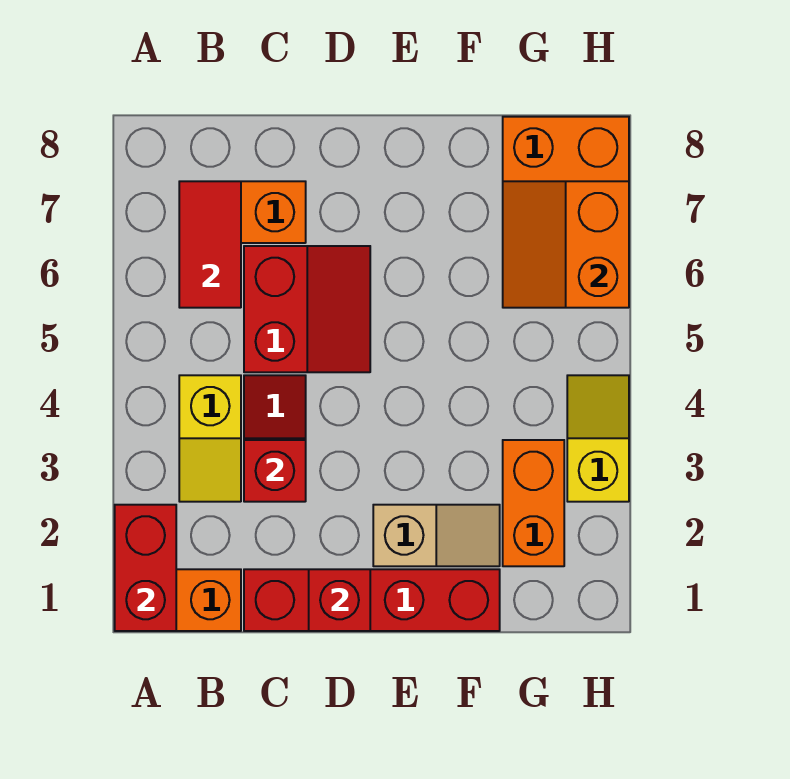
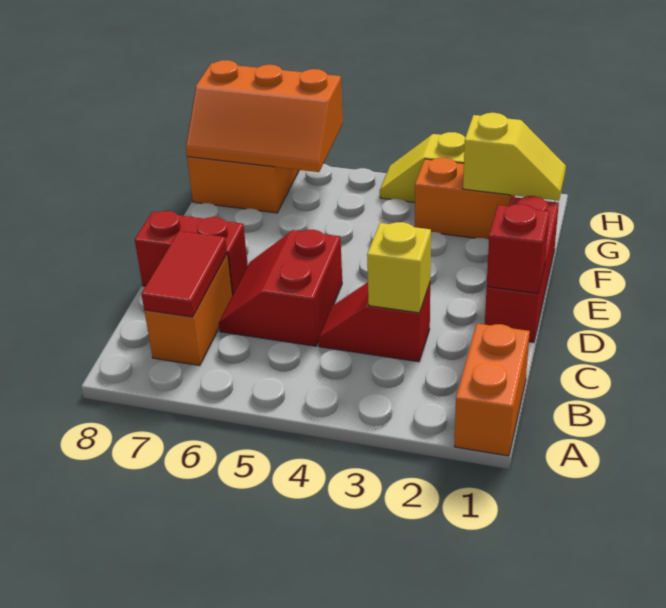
red 1x2 brick [115,505,176,631] -> red 1x2 brick moved to [135,211,248,295]
yellow 1x2 slope [179,375,241,502] -> yellow 1x2 slope moved to [463,113,566,201]
red 1x2 tile [179,181,241,308] -> red 1x2 tile turned to [141,231,227,317]
red 1x4 brick [244,569,500,631] -> red 1x3 brick [485,196,559,343]
red 1x1 brick [244,440,306,502] -> yellow 1x1 brick [367,222,431,313]
red 2x2 slope [244,246,370,372] -> red 2x2 slope turned to [219,230,342,346]
tan 1x2 slope [373,505,500,566] -> none
orange 2x2 slope [503,181,629,308] -> orange 2x3 slope [186,60,343,172]

